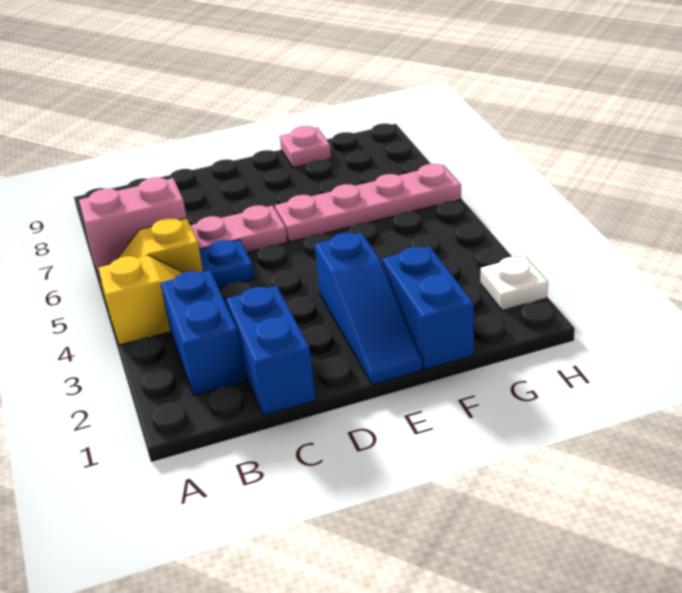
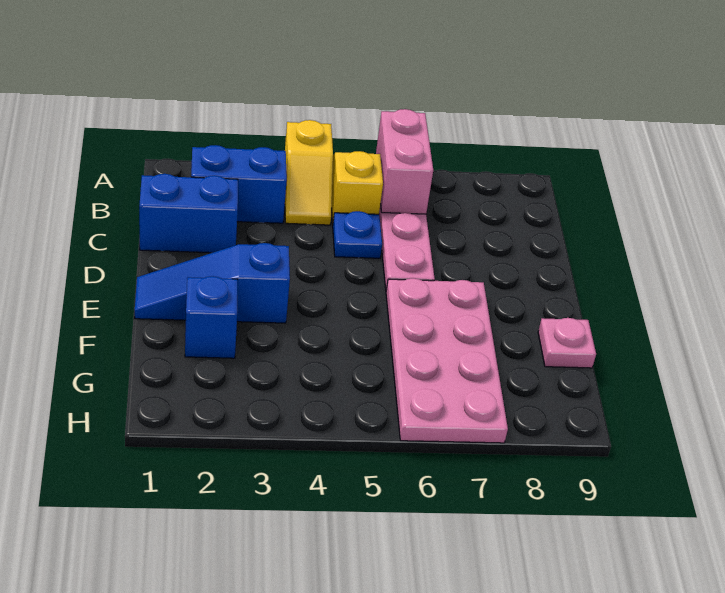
pink 1x4 plate [275,164,461,242] -> pink 2x4 plate [386,278,508,443]
blue 1x2 brick [382,246,474,369] -> blue 1x1 brick [185,276,238,358]
white 1x1 plate [481,256,548,310] -> none

